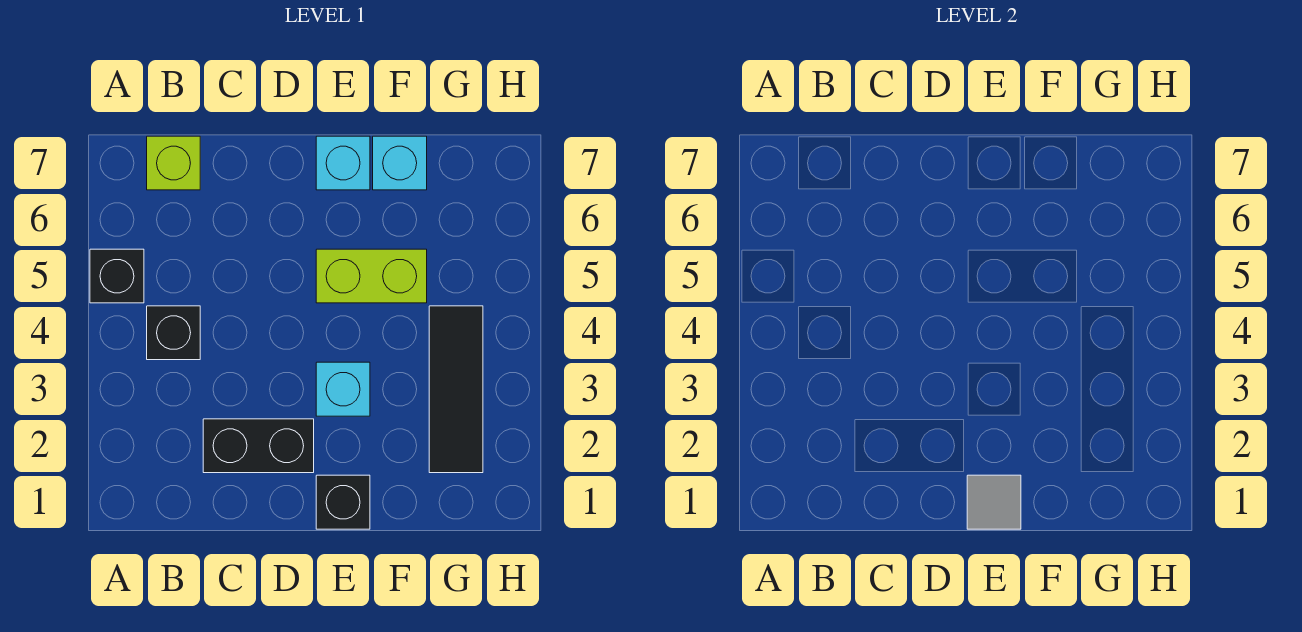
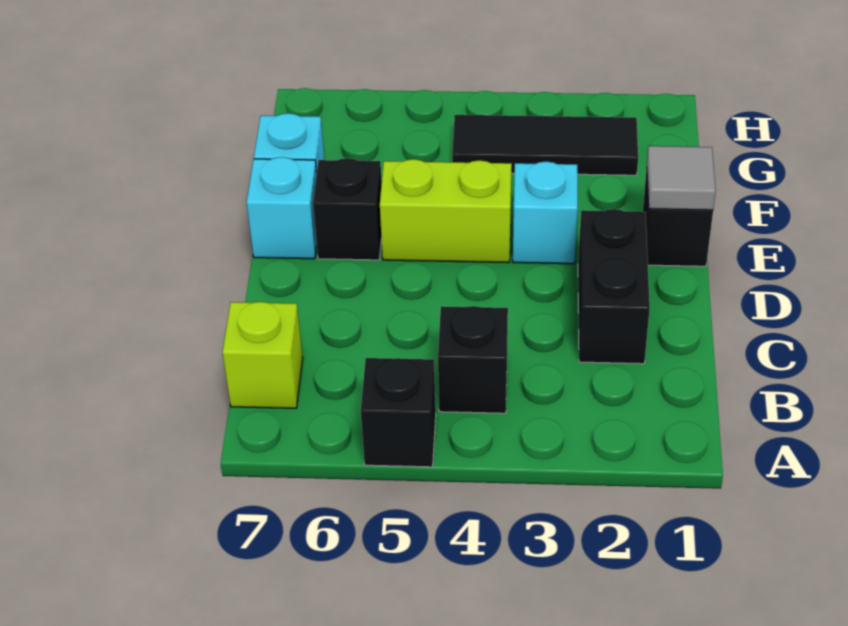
lime 1x2 brick [316,249,427,303] -> lime 1x2 brick turned to [380,159,512,263]
none -> black 1x1 brick [313,158,382,260]

